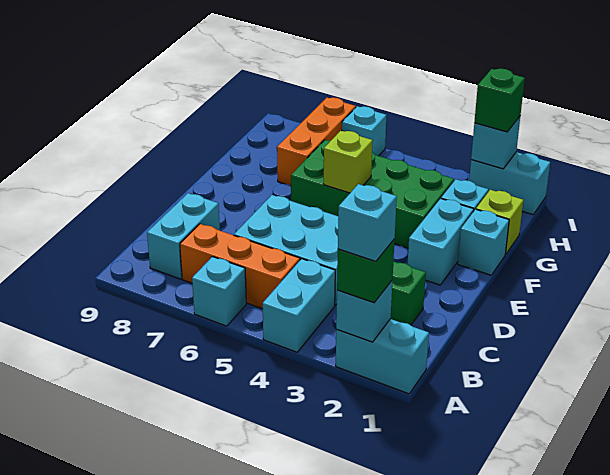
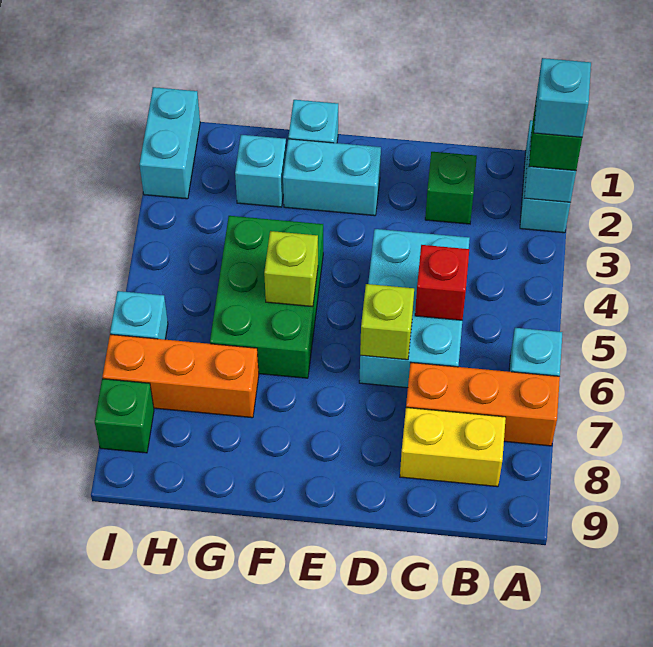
cyan 1x2 brick [263,259,335,352] -> none
orange 1x3 brick [180,224,300,309] -> orange 1x3 brick turned to [406,363,560,446]
cyan 1x2 brick [147,193,220,279] -> yellow 1x2 brick [400,408,506,487]
none -> red 1x1 brick [415,245,469,320]
green 2x4 brick [291,140,454,248] -> green 2x3 brick [210,216,323,378]
lime 1x1 brick [476,190,523,254] -> lime 1x1 brick moved to [360,284,414,360]
cyan 1x1 brick [471,117,520,169] -> none
green 1x1 brick [474,69,525,132] -> green 1x1 brick moved to [95,379,154,453]

